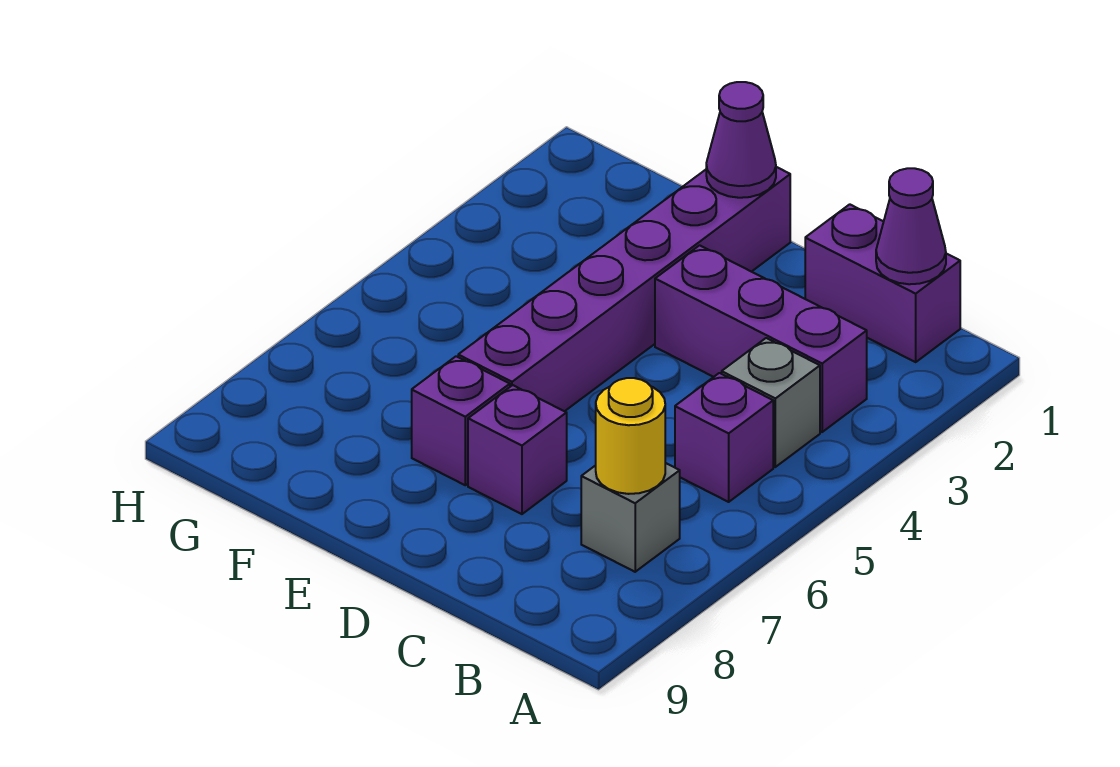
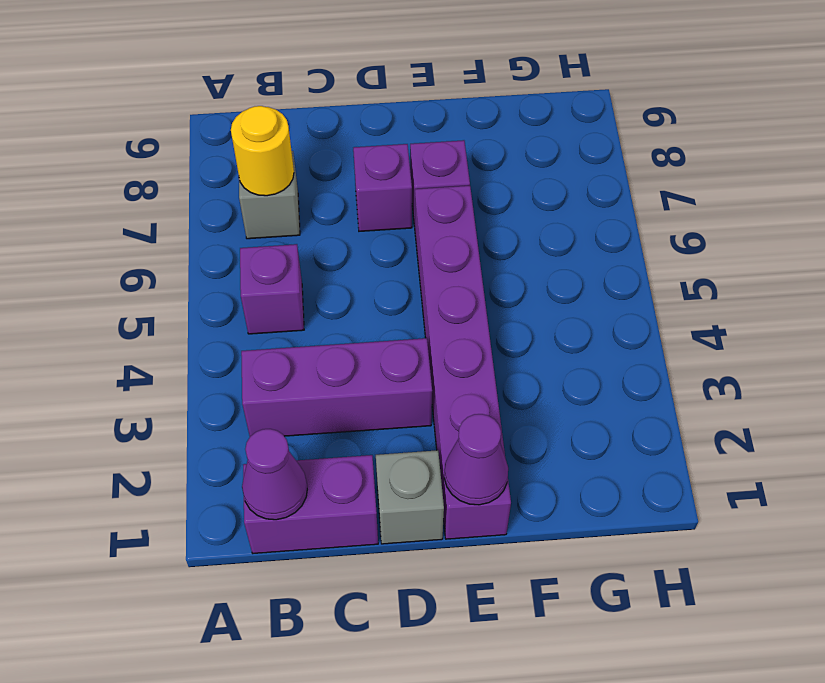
grey 1x1 brick [722,338,820,467] -> grey 1x1 brick moved to [376,450,444,544]

